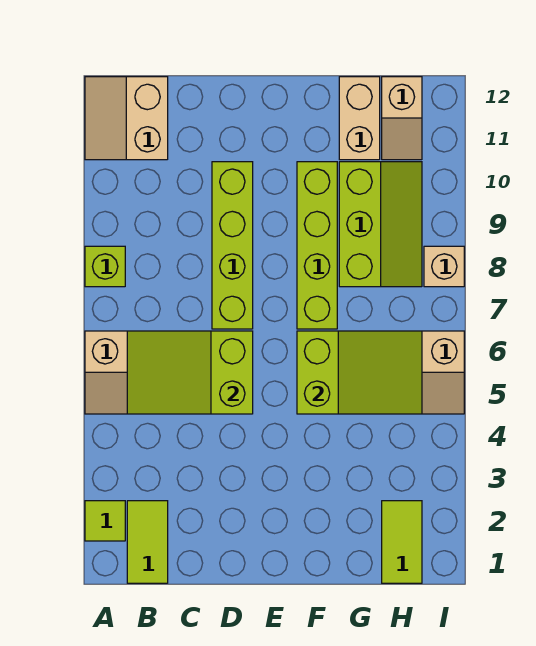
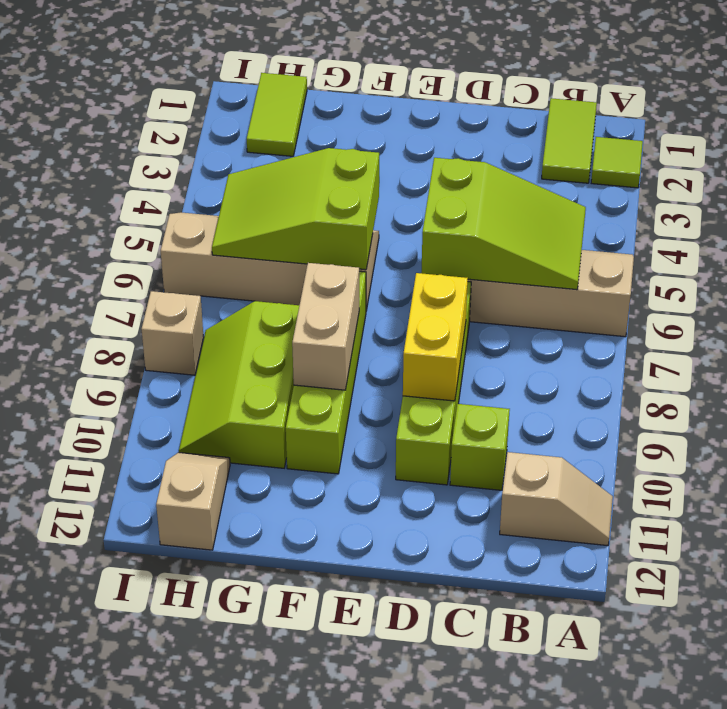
lime 1x1 brick [85,246,125,287] -> lime 1x1 brick moved to [450,404,510,490]
tan 2x2 slope [85,77,168,160] -> tan 1x2 slope [500,452,613,546]
none -> yellow 1x2 brick [403,273,468,401]
tan 1x2 brick [339,77,380,160] -> tan 1x2 brick moved to [292,263,359,390]

